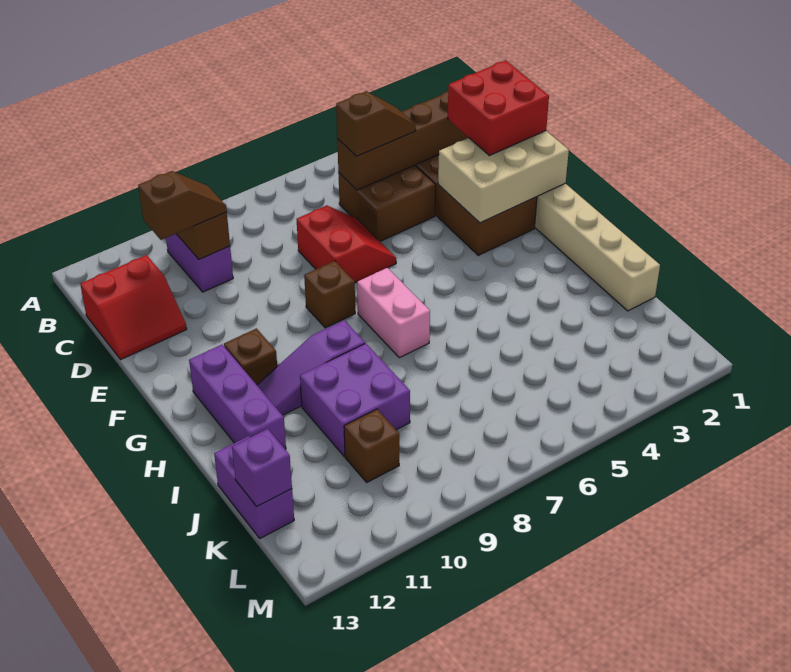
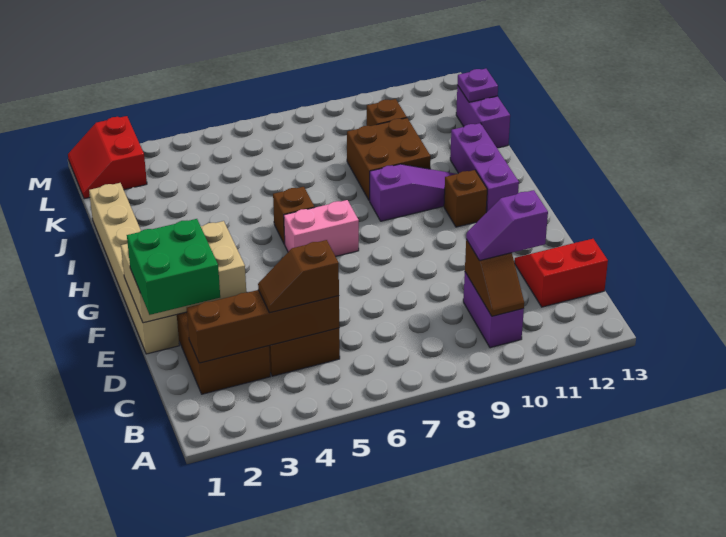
brown 1x2 slope [138,171,227,240] -> purple 1x2 slope [466,190,548,261]
red 2x2 brick [448,60,549,155] -> green 2x2 brick [127,219,220,315]
red 2x2 slope [297,205,396,283] -> red 2x2 slope moved to [68,116,147,199]
brown 1x1 brick [304,261,355,328] -> brown 1x1 brick moved to [273,187,315,244]
pink 1x2 brick [357,268,430,358] -> pink 1x2 brick turned to [284,200,359,256]
purple 2x2 brick [300,343,410,456] -> brown 2x2 brick [347,118,431,201]
purple 1x1 brick [232,429,292,506] -> purple 1x1 plate [457,69,498,102]

